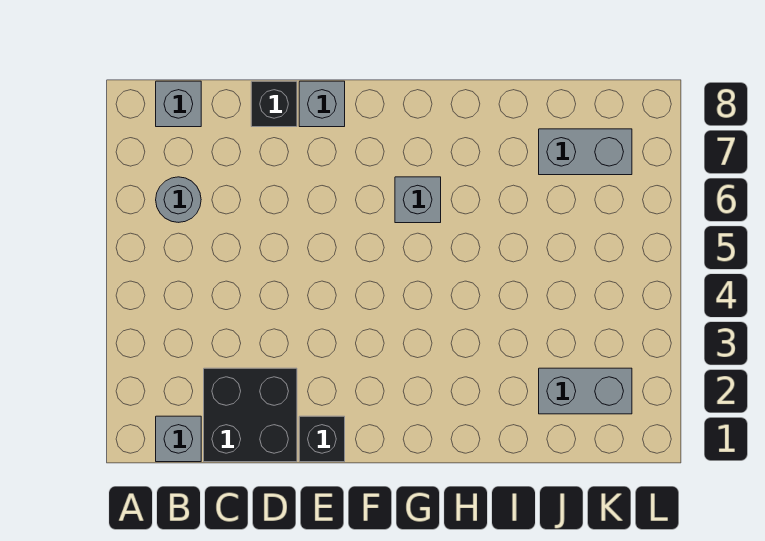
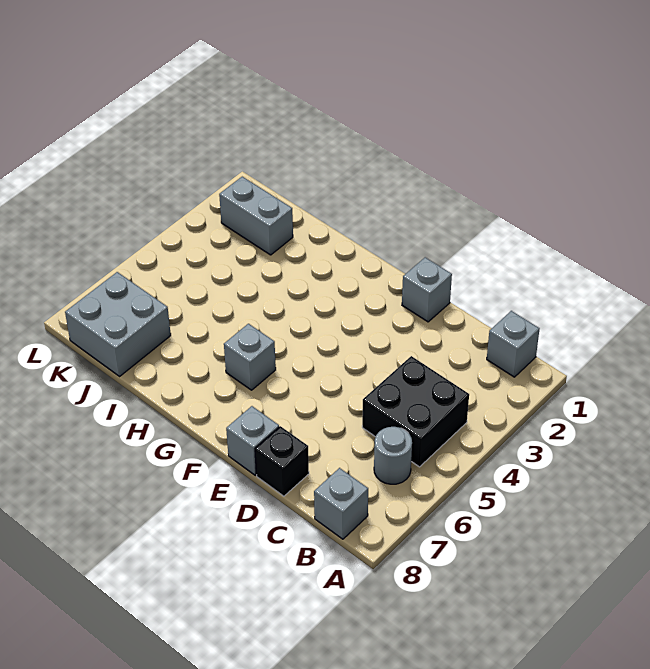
black 2x2 brick [204,368,297,462] -> black 2x2 brick moved to [362,356,469,467]
black 1x1 brick [299,416,345,462] -> grey 1x1 brick [402,257,452,322]
grey 1x2 brick [539,129,632,175] -> grey 2x2 brick [65,272,171,376]

